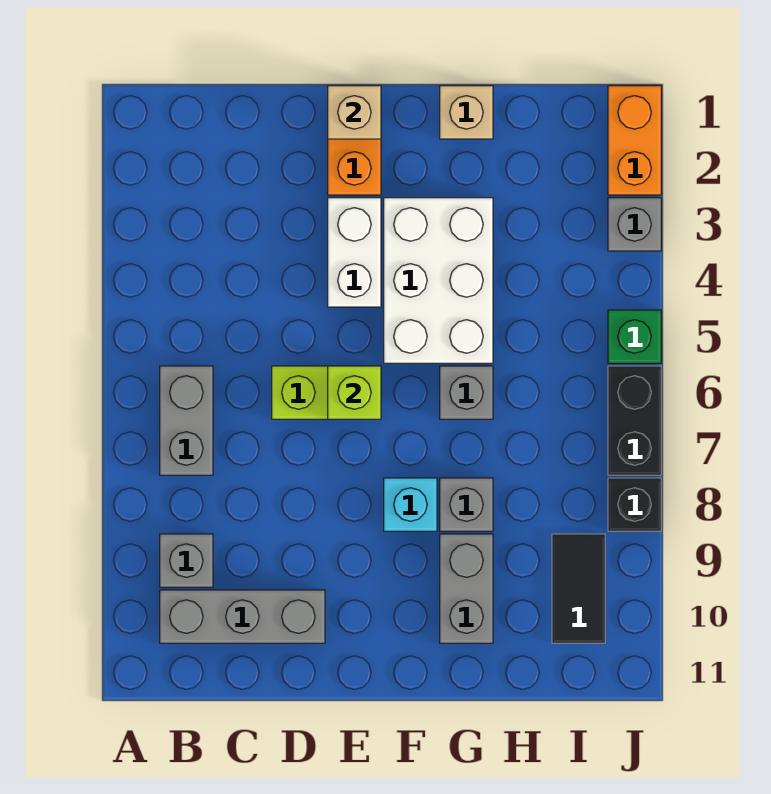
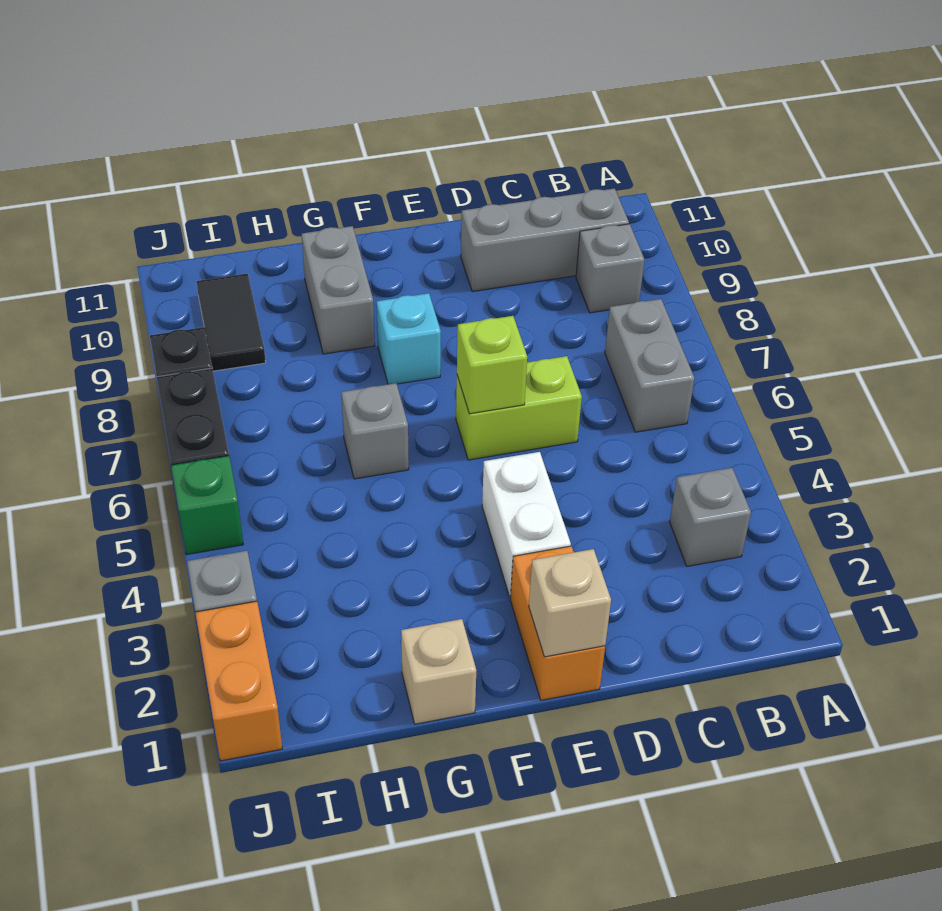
white 2x3 brick [384,198,493,363] -> none
grey 1x1 brick [440,478,493,531] -> grey 1x1 brick moved to [670,468,751,566]

